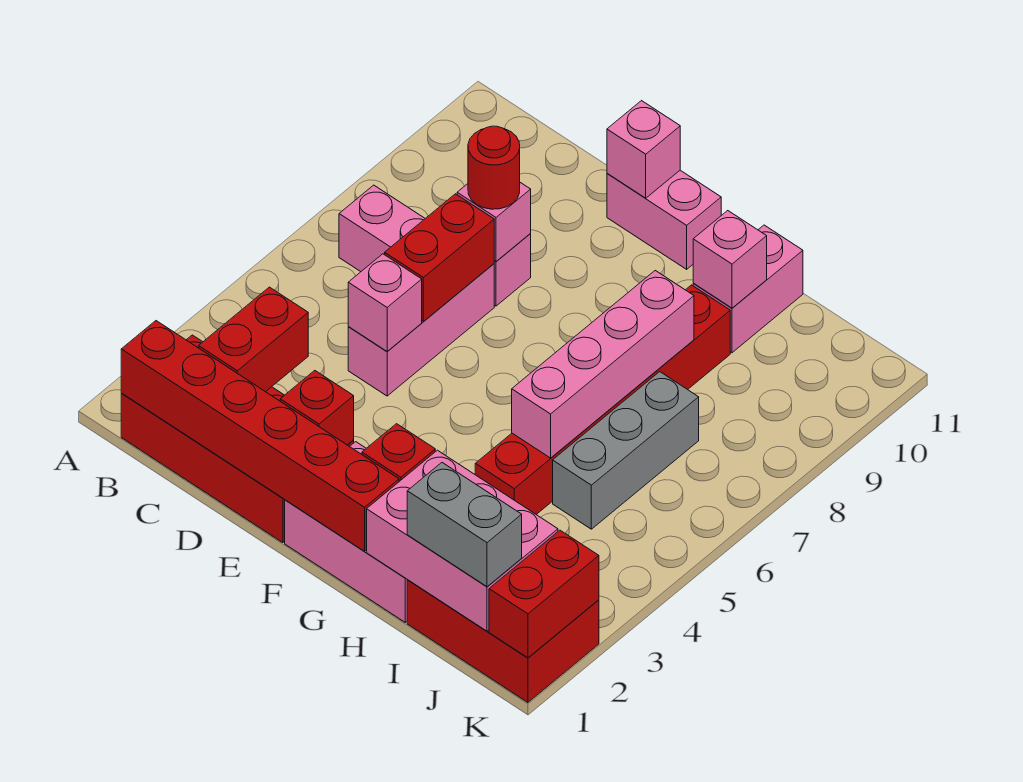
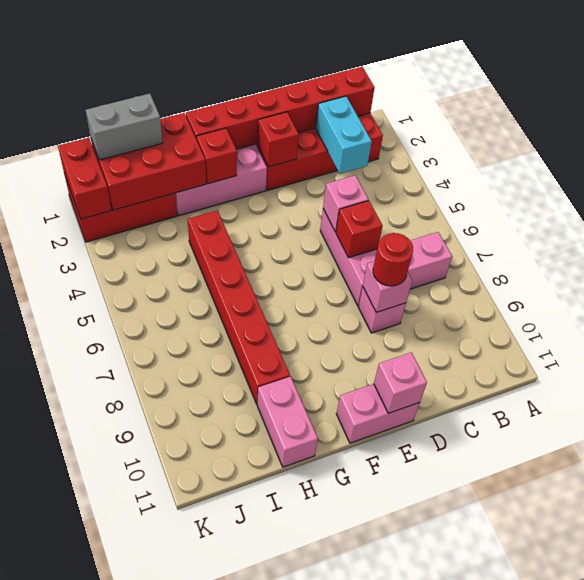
red 1x2 brick [199,287,308,392] -> cyan 1x2 brick [316,96,372,174]
red 1x2 brick [385,194,494,321] -> red 1x1 brick [336,201,383,258]
pink 2x3 brick [367,450,558,631] -> red 2x3 brick [91,113,206,210]
pink 1x4 brick [512,271,694,458] -> none
pink 1x1 brick [693,211,767,308] -> none
grey 1x3 brick [553,372,699,529] -> none

